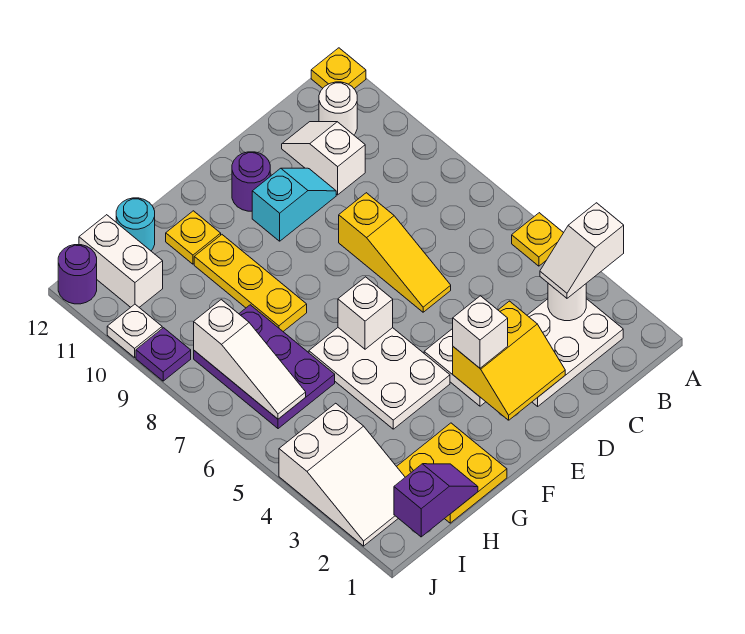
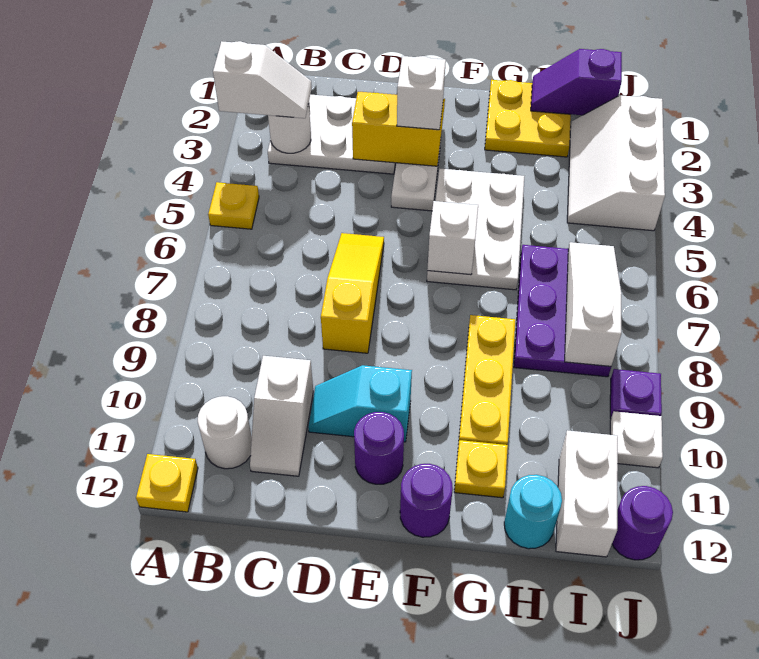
none -> purple 1x1 round brick [400,464,453,537]
white 2x3 slope [279,403,405,546] -> white 2x3 slope turned to [567,95,665,231]

